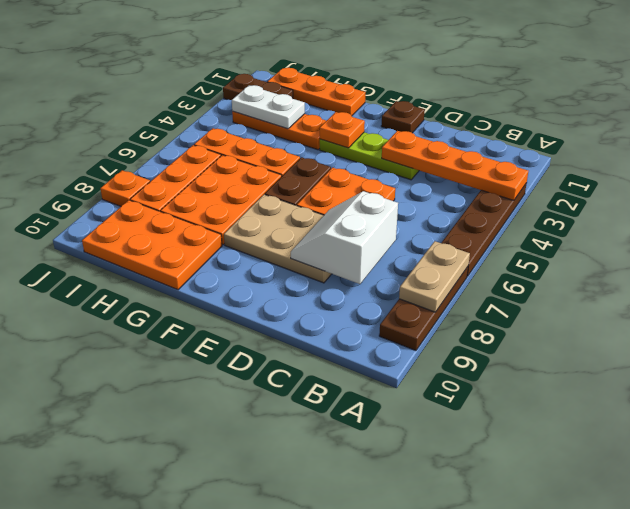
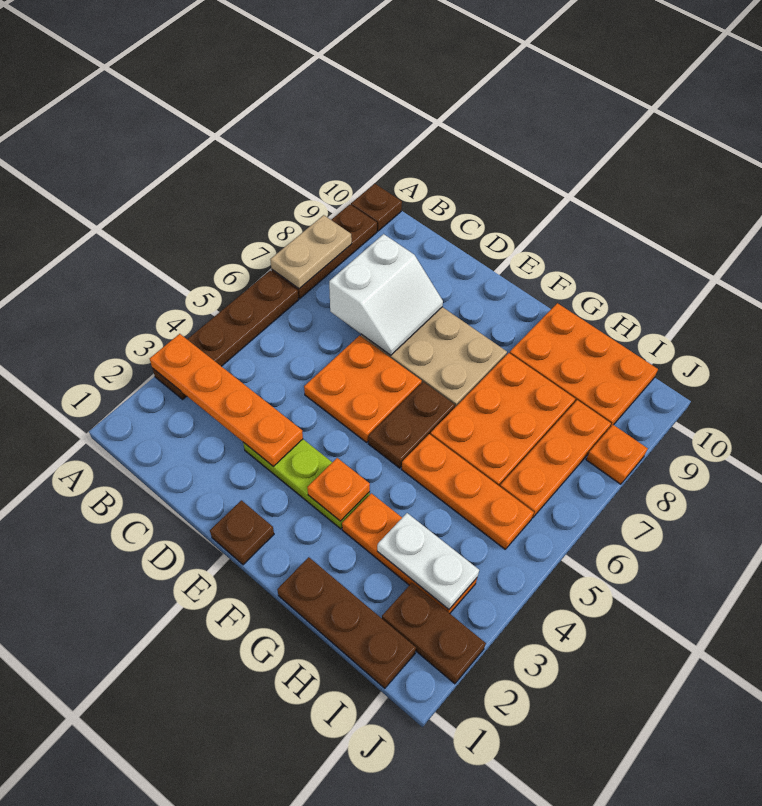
none -> brown 1x1 plate [351,184,402,231]
orange 1x3 plate [267,68,366,115] -> brown 1x3 plate [277,557,416,688]

